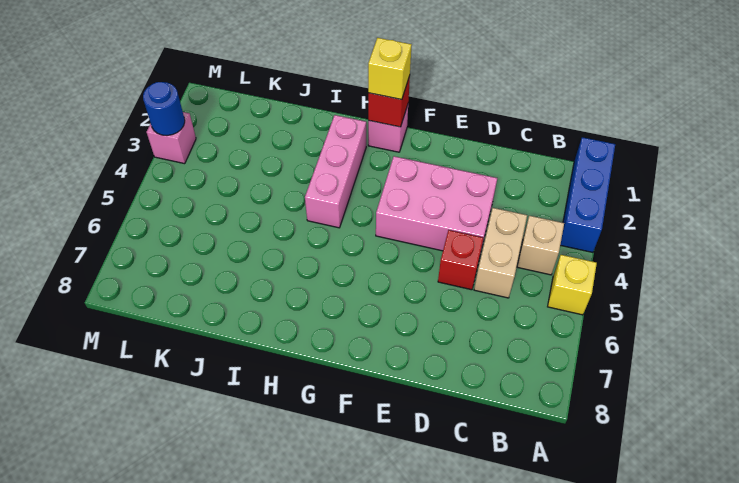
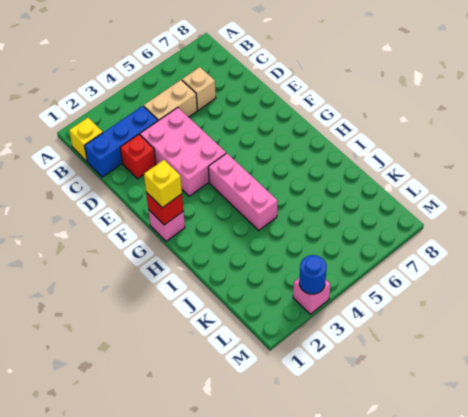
blue 1x3 brick [560,137,615,252] -> blue 1x3 brick moved to [84,106,158,177]
yellow 1x1 brick [548,255,597,315] -> yellow 1x1 brick moved to [69,118,103,162]
tan 1x1 brick [517,216,564,275] -> tan 1x1 brick moved to [182,67,216,110]
red 1x1 brick [438,230,483,290] -> red 1x1 brick moved to [120,134,156,179]
pink 1x3 brick [305,115,366,228] -> pink 1x3 brick turned to [208,153,278,230]

